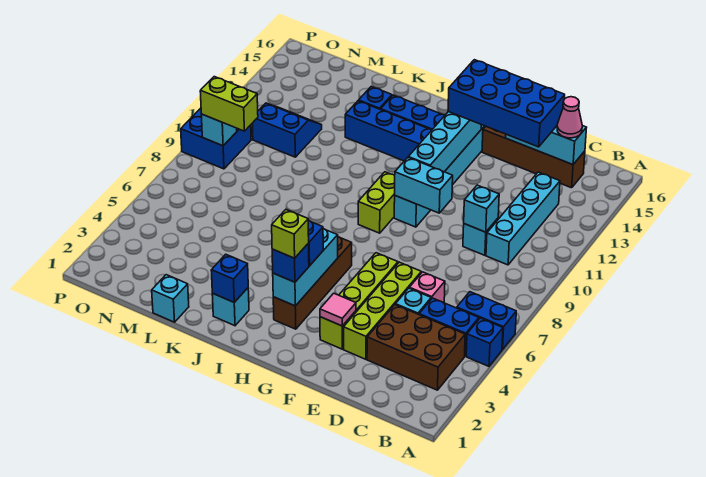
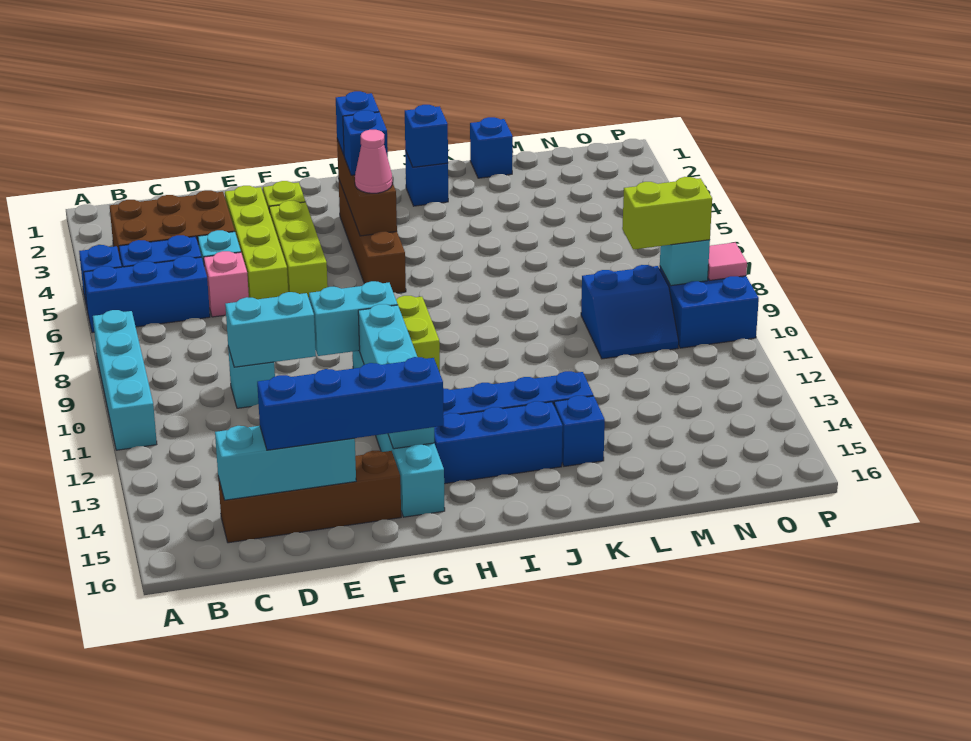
blue 1x2 brick [457,292,516,350] -> blue 1x3 brick [84,256,210,333]
cyan 1x4 brick [486,172,560,265] -> cyan 1x4 brick moved to [93,310,157,450]
pink 1x1 cone [557,97,582,138] -> pink 1x1 cone moved to [355,130,392,193]
cyan 1x1 brick [464,185,499,232] -> cyan 1x2 brick [225,292,316,367]
blue 2x4 brick [448,60,565,147] -> blue 1x4 brick [257,357,444,450]
pink 1x1 tile [320,293,356,326] -> pink 1x1 tile moved to [708,243,747,280]
cyan 1x3 brick [273,229,338,306] -> brown 1x3 brick [337,139,397,236]
lime 1x1 brick [272,209,309,258] -> none
cyan 1x1 brick [212,288,249,326] -> blue 1x1 brick [405,151,448,206]
cyan 1x1 brick [152,275,189,322] -> blue 1x1 brick [470,117,513,178]
blue 2x2 slope [252,103,322,157] -> blue 2x2 slope moved to [581,265,679,359]

